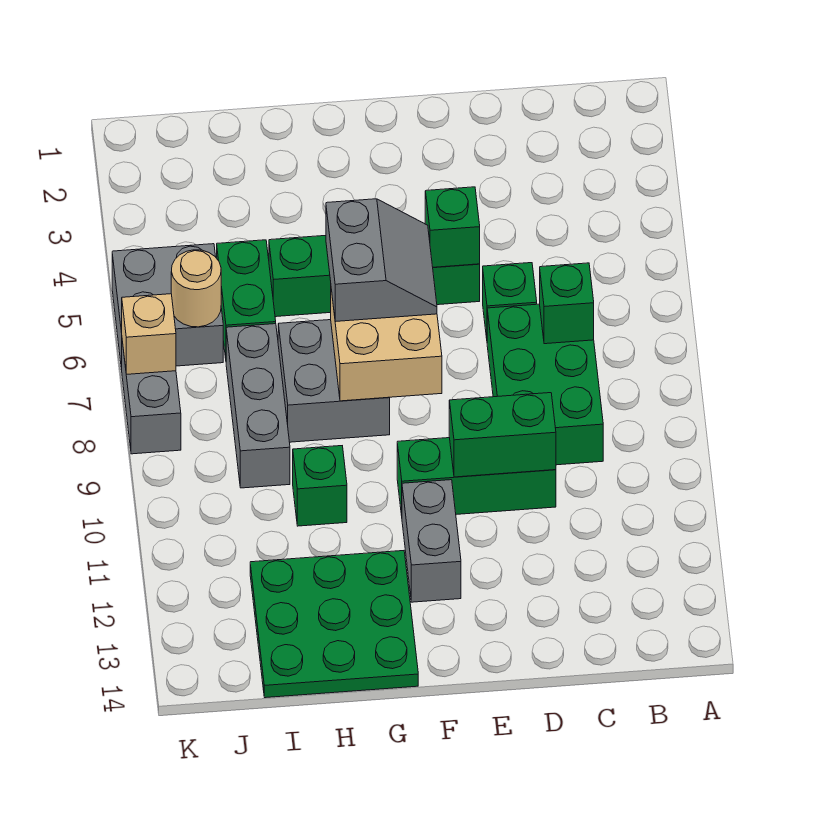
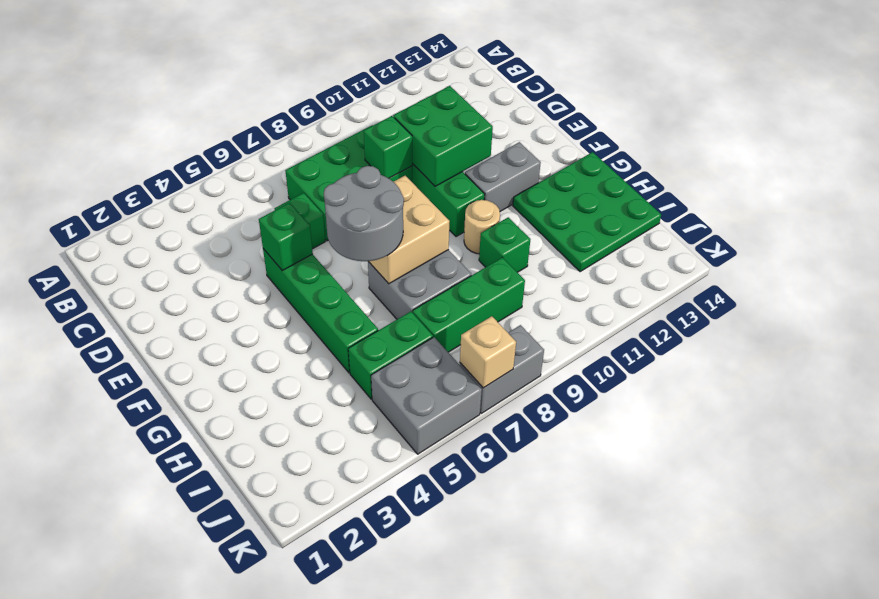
green 1x1 brick [540,263,594,344] -> green 1x1 brick moved to [364,116,412,178]
green 1x2 brick [449,393,556,477] -> green 2x2 brick [393,86,493,186]
grey 2x2 slope [326,199,437,322] -> grey 2x2 round brick [324,166,404,261]
grey 1x3 brick [226,324,290,488] -> green 1x3 brick [413,257,525,352]
tan 1x1 round brick [171,250,221,327] -> tan 1x1 round brick moved to [464,200,500,254]

